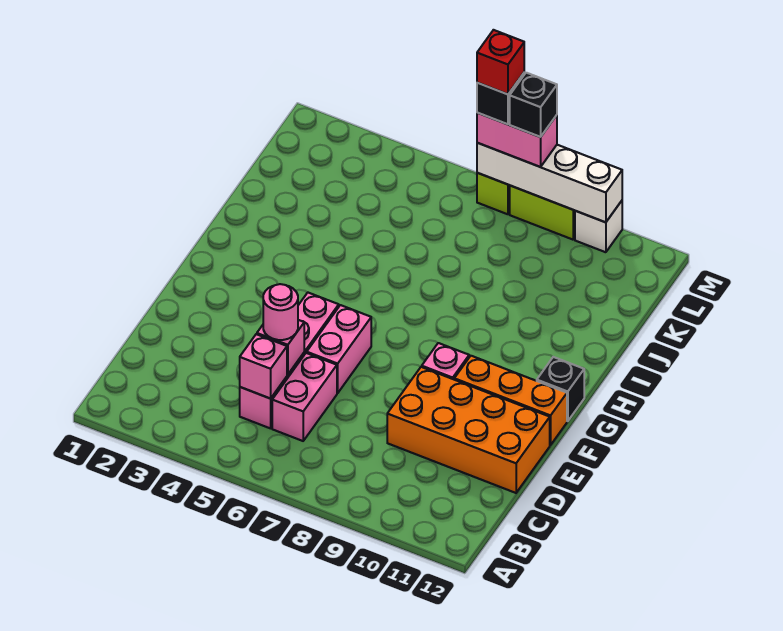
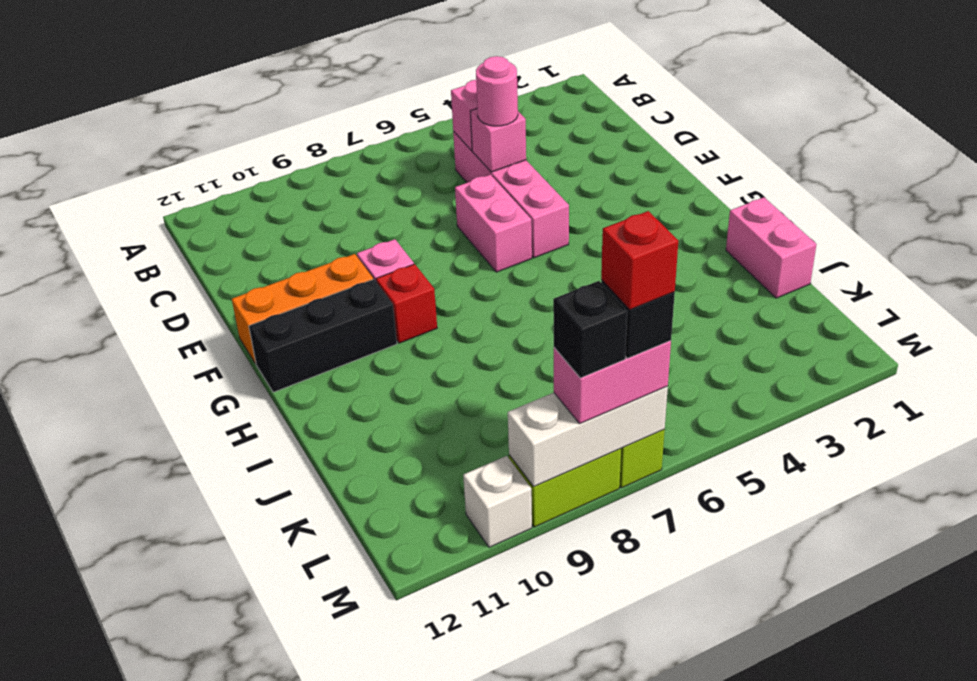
pink 1x2 brick [272,353,337,441] -> pink 1x2 brick moved to [726,197,817,298]
orange 2x4 brick [387,367,550,493] -> none
none -> red 1x1 brick [376,264,437,343]
black 1x1 brick [537,357,584,421] -> black 1x3 brick [249,279,397,392]
white 1x4 brick [477,143,622,222] -> white 1x3 brick [508,386,668,487]

